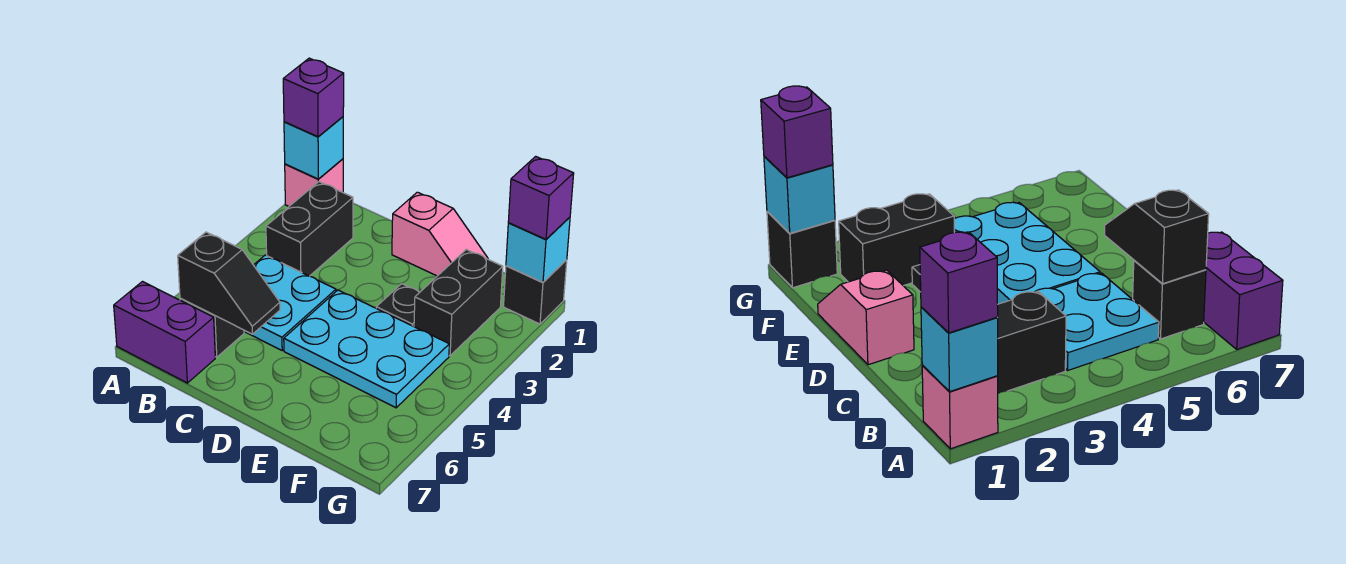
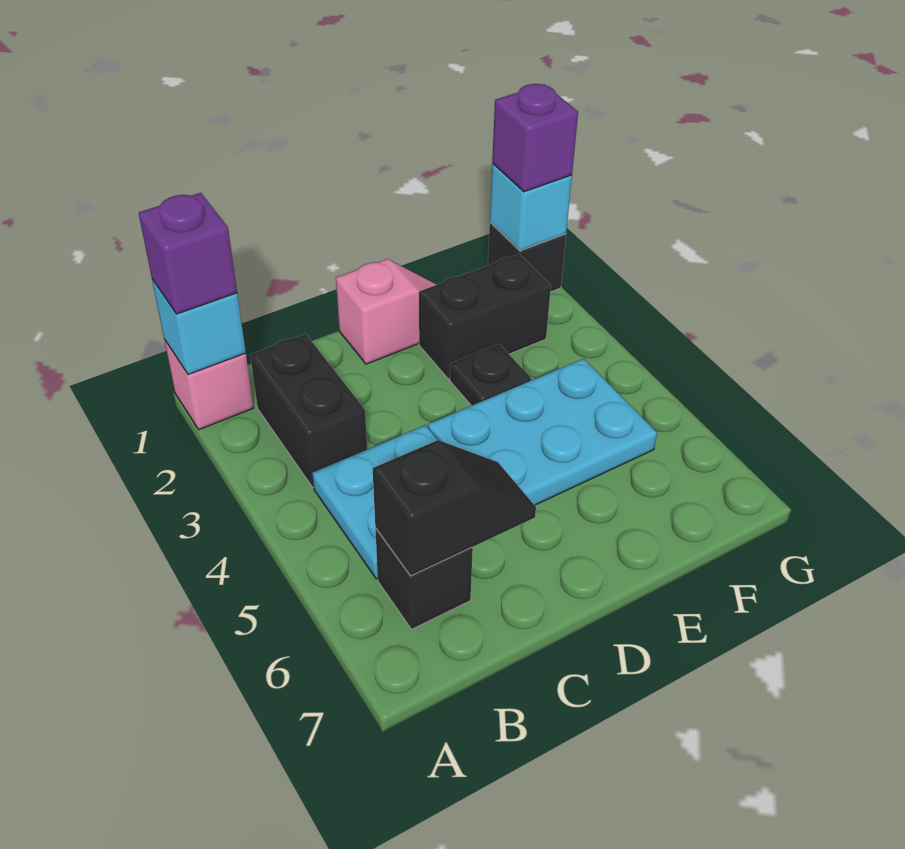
purple 1x2 brick [114,282,215,383] -> none
black 1x2 brick [414,249,503,356] -> black 1x2 brick turned to [419,254,551,379]

